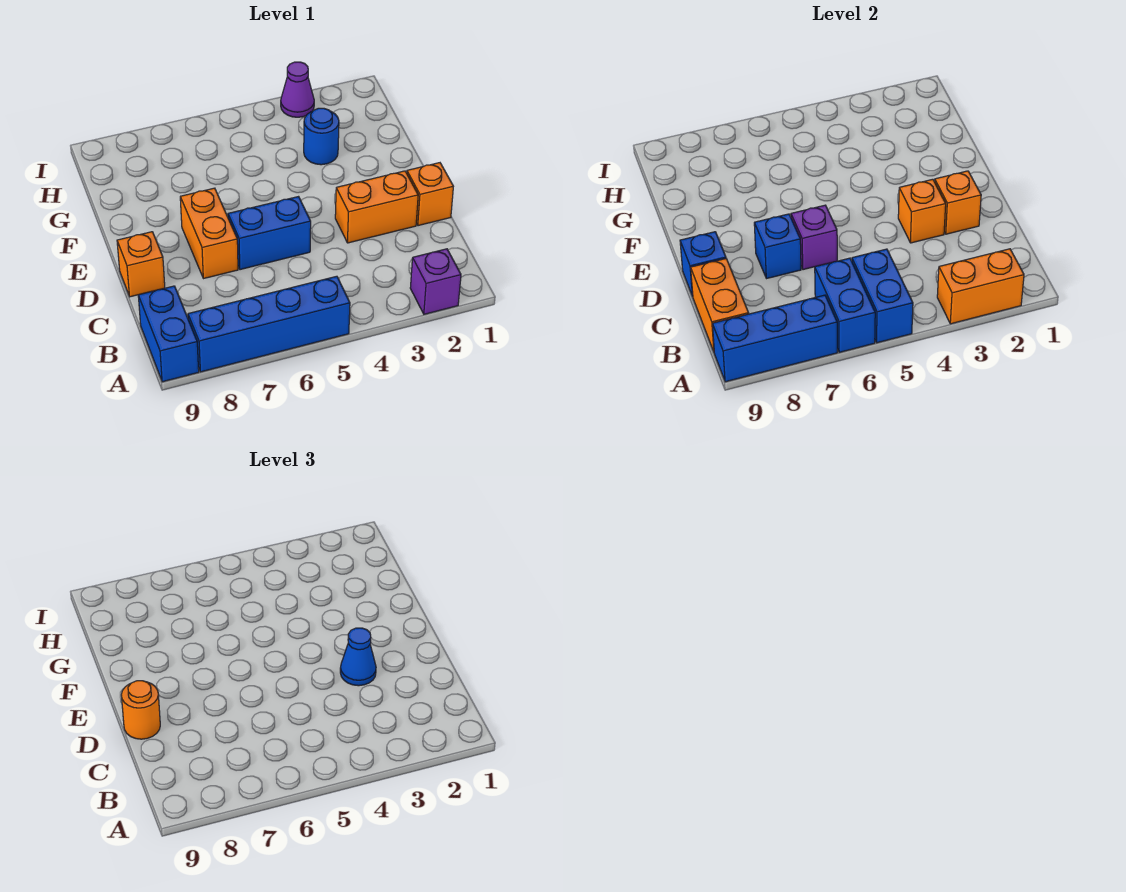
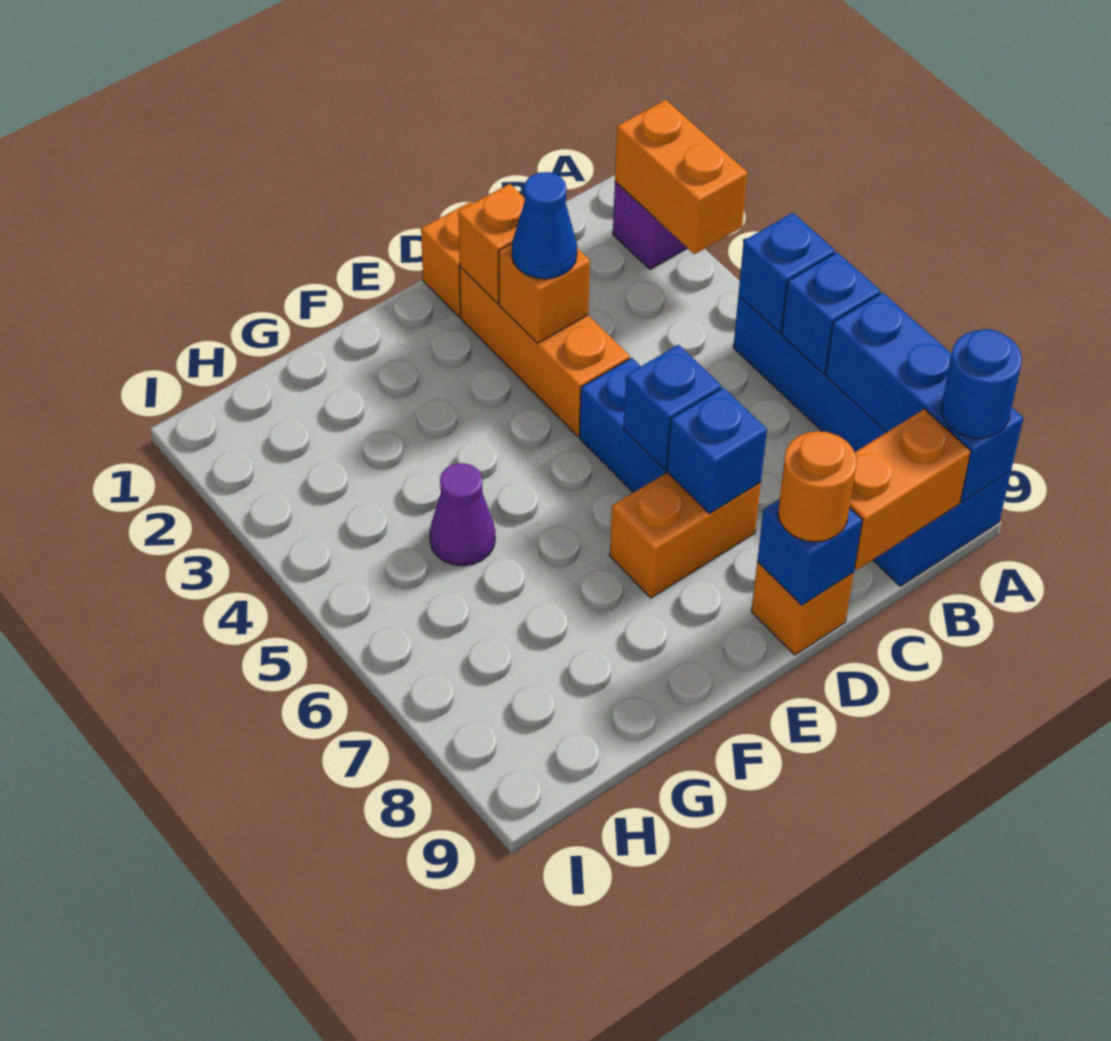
blue 1x2 brick [852,249,913,343] -> blue 1x1 brick [738,213,835,333]
blue 1x2 brick [815,258,875,352] -> blue 1x1 brick [782,252,880,374]
orange 1x2 brick [335,171,418,243] -> orange 1x3 brick [460,267,630,436]
purple 1x1 brick [791,205,837,270] -> blue 1x1 brick [624,345,721,469]
blue 1x1 round brick [304,108,339,165] -> blue 1x1 round brick moved to [941,329,1022,438]
purple 1x1 cone [281,62,314,117] -> purple 1x1 cone moved to [430,463,495,566]

